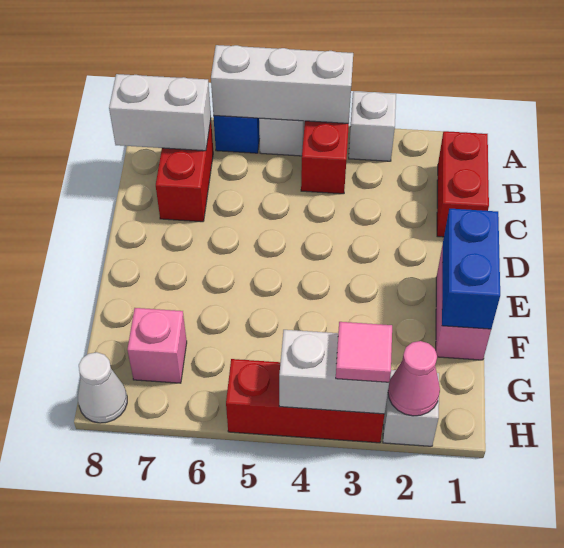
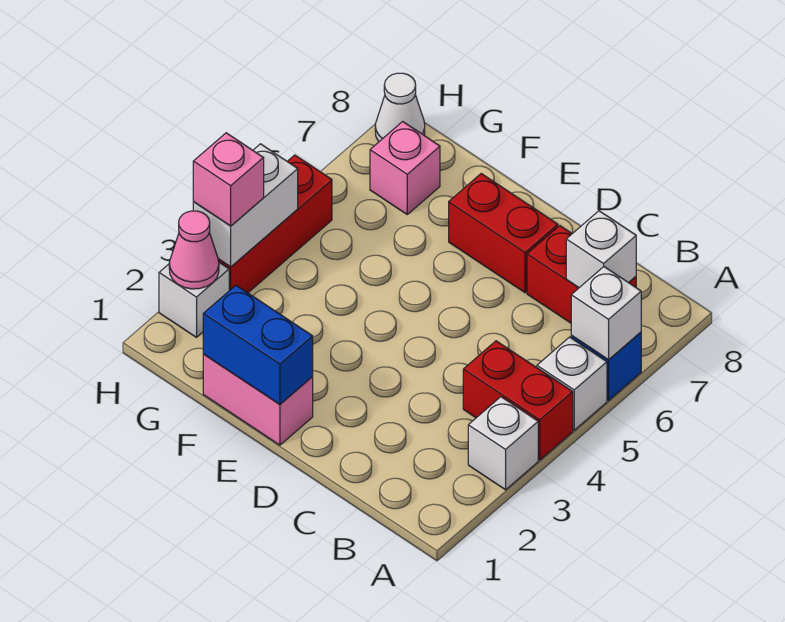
white 1x3 brick [211,45,353,123] -> white 1x1 brick [571,267,641,360]
red 1x2 brick [437,131,489,237] -> red 1x2 brick moved to [449,174,558,293]
white 1x2 brick [109,74,211,151] -> white 1x1 brick [566,211,636,288]
pink 1x1 tile [336,322,392,382] -> pink 1x1 brick [193,133,264,226]

